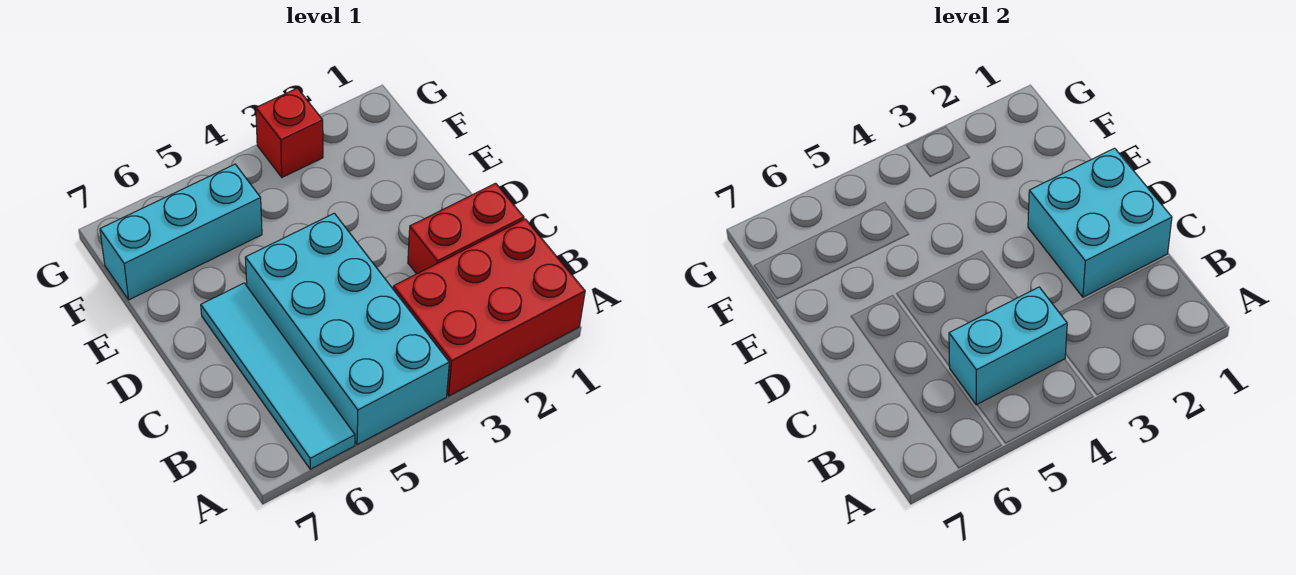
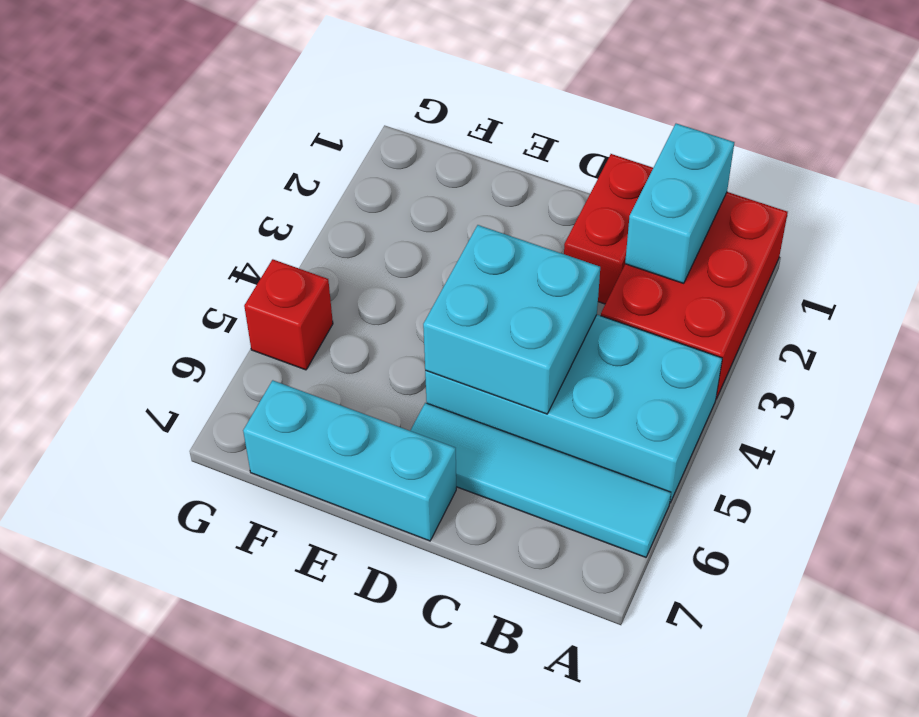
cyan 1x2 brick [949,287,1067,405] -> cyan 1x2 brick moved to [625,124,734,283]
cyan 2x2 brick [1028,148,1172,297] -> cyan 2x2 brick moved to [423,225,600,414]
cyan 1x3 brick [100,164,262,300] -> cyan 1x3 brick turned to [243,380,456,541]
red 1x1 brick [256,88,323,177] -> red 1x1 brick moved to [244,259,333,370]

